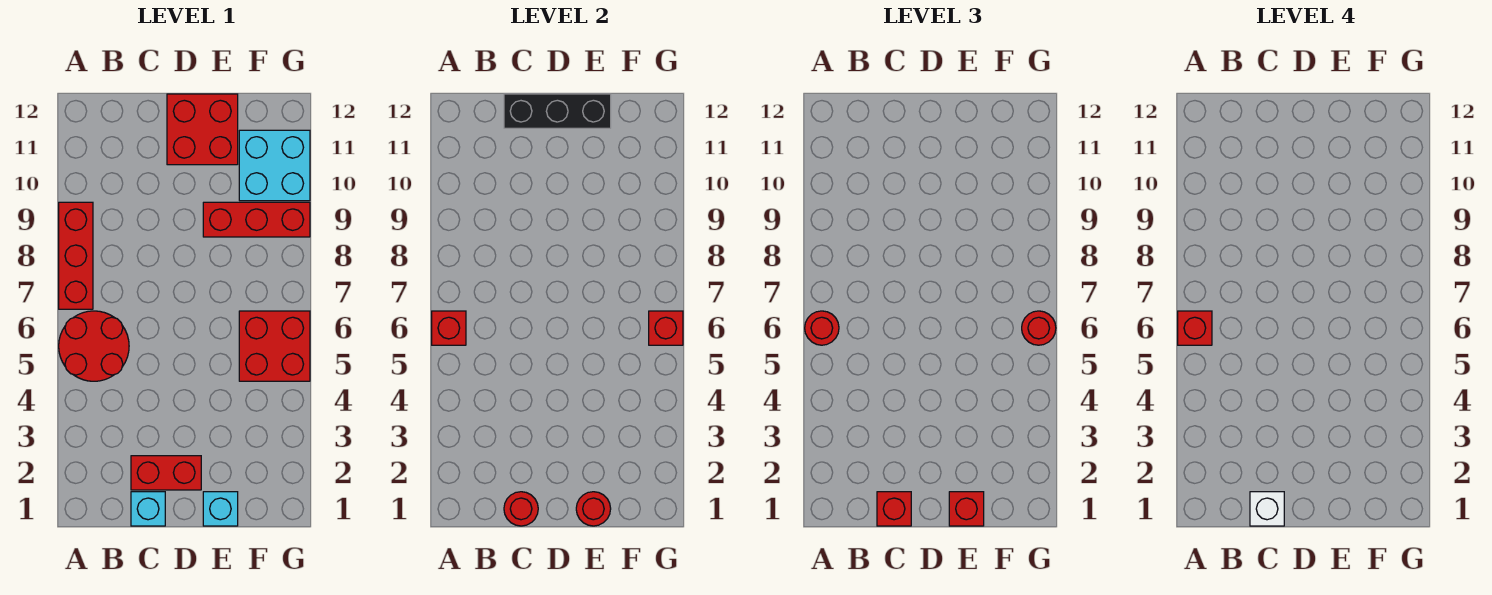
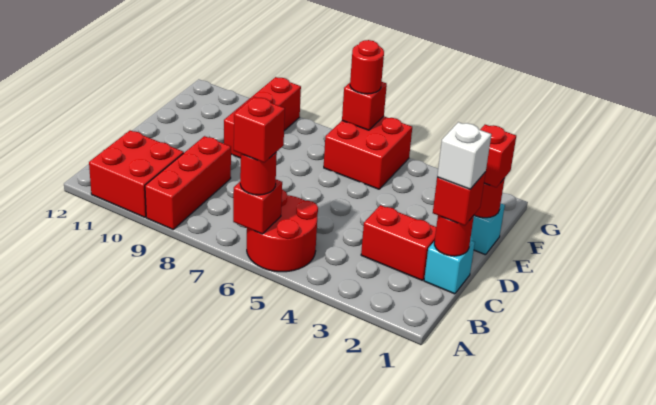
red 1x3 brick [59,202,93,309] -> red 1x3 brick turned to [145,136,231,229]
red 1x2 brick [131,456,201,490] -> red 1x2 brick turned to [361,205,436,281]
black 1x3 brick [504,94,611,128] -> none
red 2x2 brick [167,94,238,165] -> red 2x2 brick moved to [89,130,184,217]
cyan 2x2 brick [239,130,310,201] -> none

